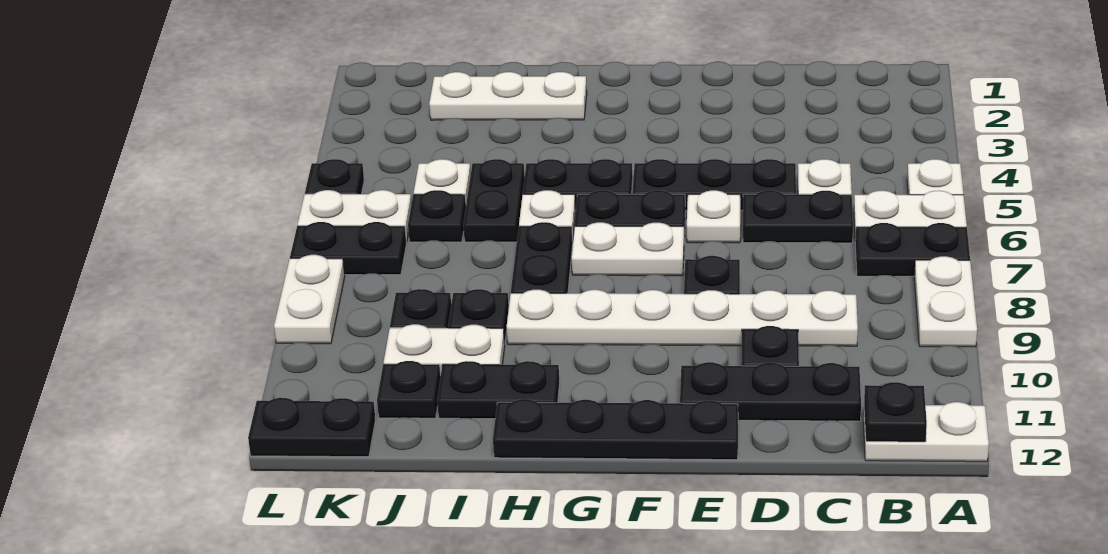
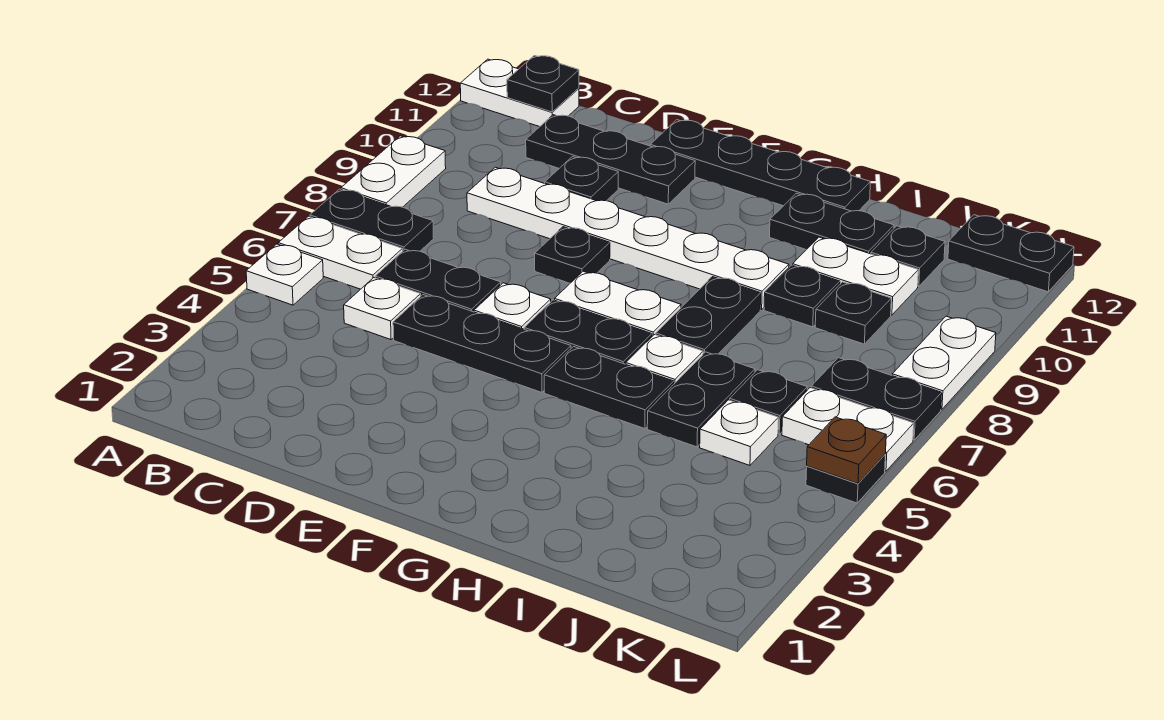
white 1x3 plate [429,72,587,120] -> none
none -> brown 1x1 plate [807,417,886,483]

